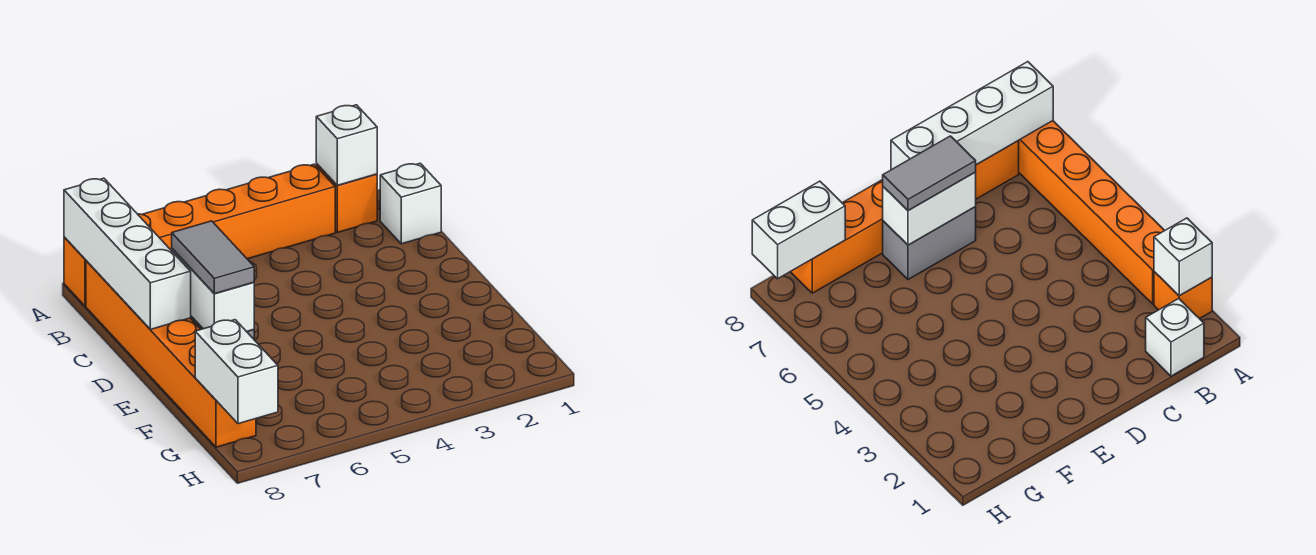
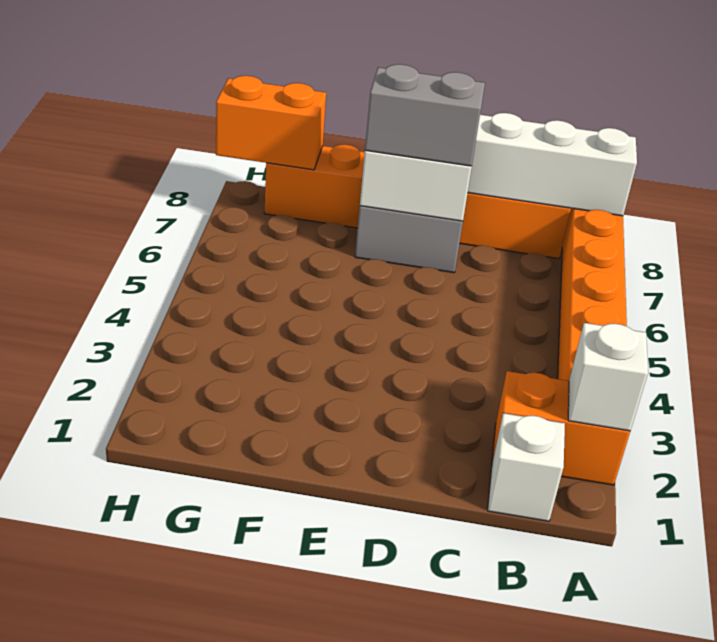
orange 1x1 brick [316,164,377,233] -> orange 1x2 brick [492,371,630,485]
grey 1x2 tile [172,221,254,294] -> grey 1x2 brick [365,64,485,166]
white 1x2 brick [195,320,278,424] -> orange 1x2 brick [216,76,326,170]

